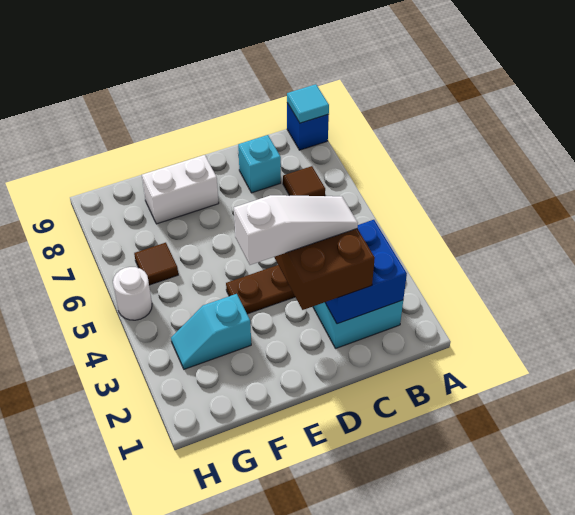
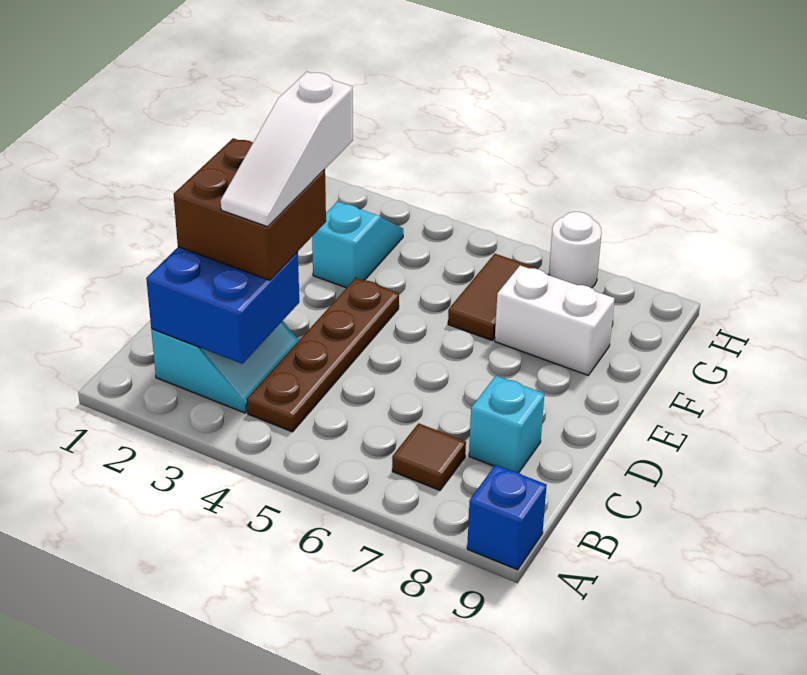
cyan 1x1 tile [287,84,329,123] -> none
white 1x2 brick [142,155,219,224] -> white 1x2 brick turned to [495,265,615,375]
brown 1x1 tile [134,243,178,285] -> brown 1x2 tile [448,254,538,340]
white 1x1 round brick [113,267,152,320] -> white 1x1 round brick moved to [549,212,602,288]

